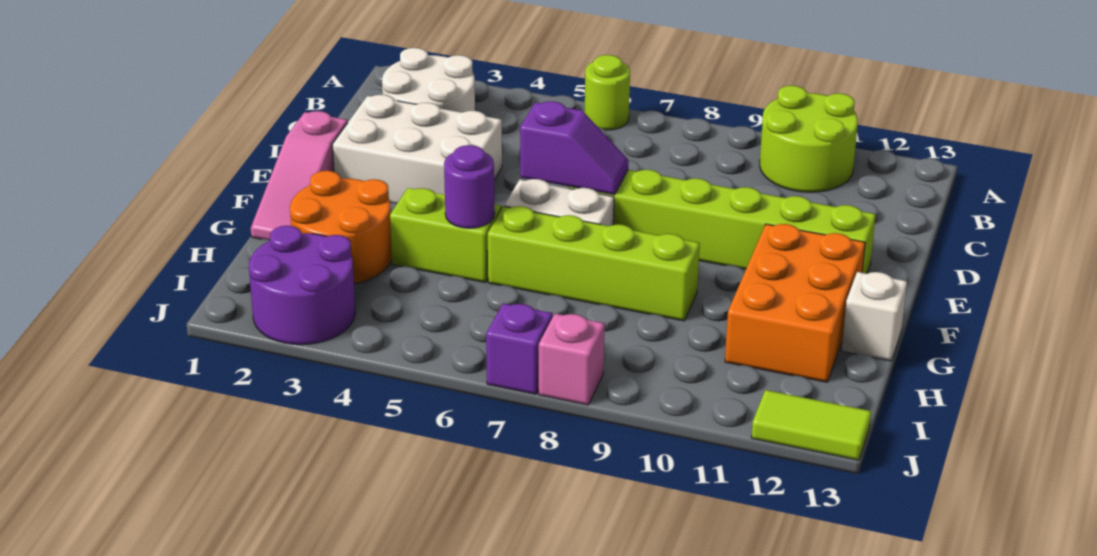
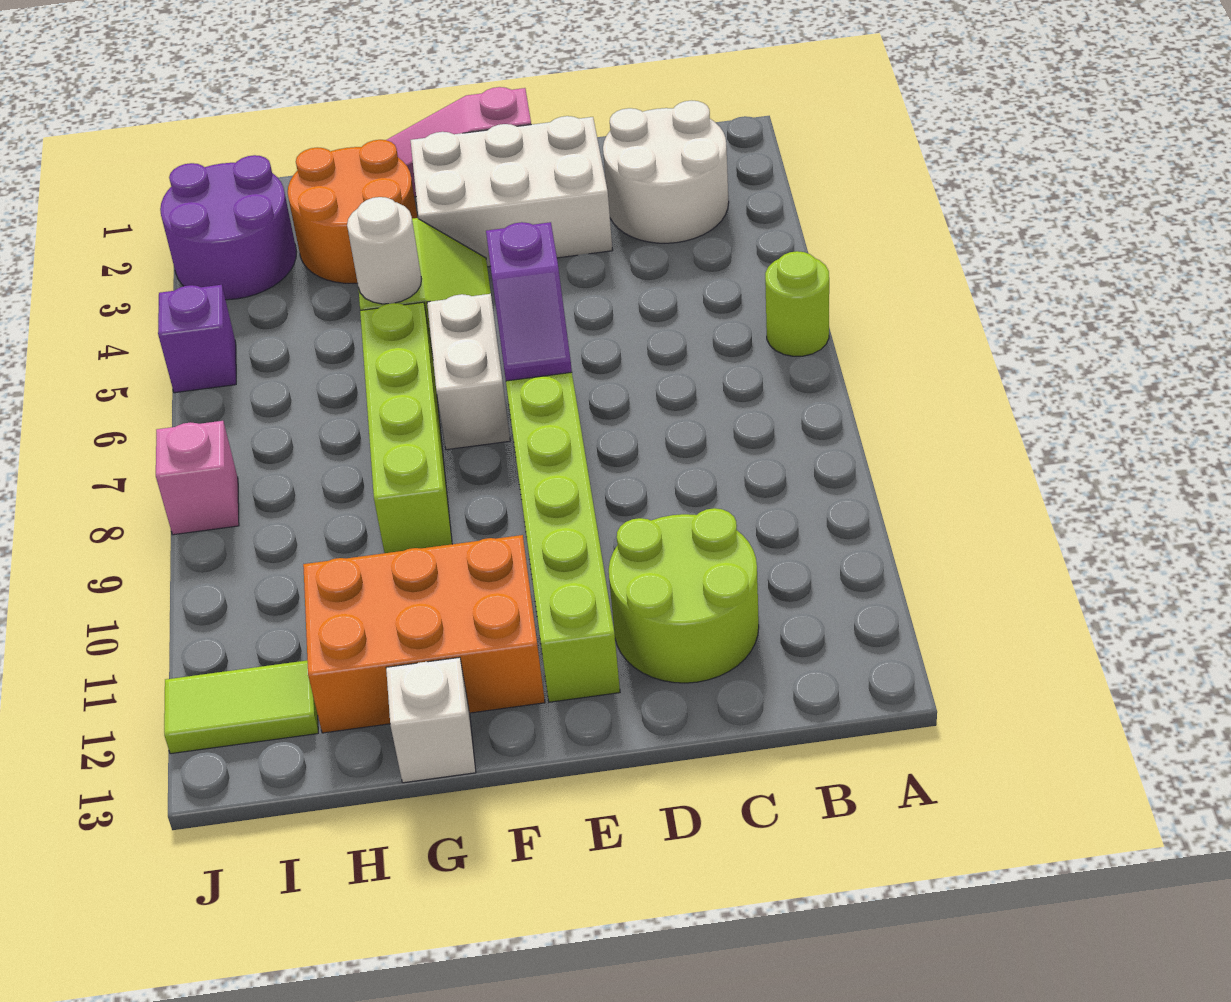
lime 2x2 round brick [760,86,858,192] -> lime 2x2 round brick moved to [609,508,759,683]
white 2x3 brick [332,95,502,203] -> white 2x3 brick turned to [411,116,613,267]
purple 1x1 round brick [444,145,495,228] -> white 1x1 round brick [347,197,421,304]
purple 1x1 brick [486,303,552,394] -> purple 1x1 brick moved to [158,285,236,393]
lime 1x2 tile [751,390,871,460] -> lime 1x2 tile turned to [164,660,318,754]

